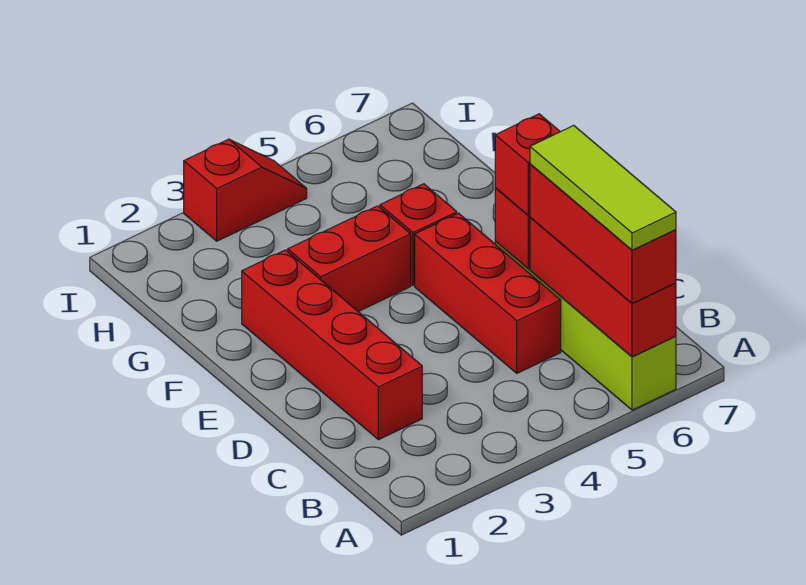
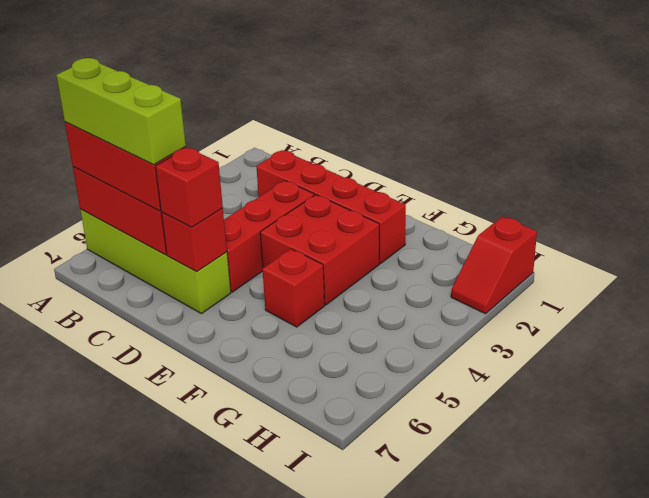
lime 1x3 tile [530,126,676,250] -> lime 1x3 brick [56,58,186,165]
red 1x3 brick [415,213,561,373] -> red 1x3 brick turned to [224,181,314,292]
red 1x2 brick [288,206,411,312] -> red 2x2 brick [260,195,379,305]
red 1x2 slope [184,139,307,241] -> red 1x2 slope moved to [451,216,537,314]

